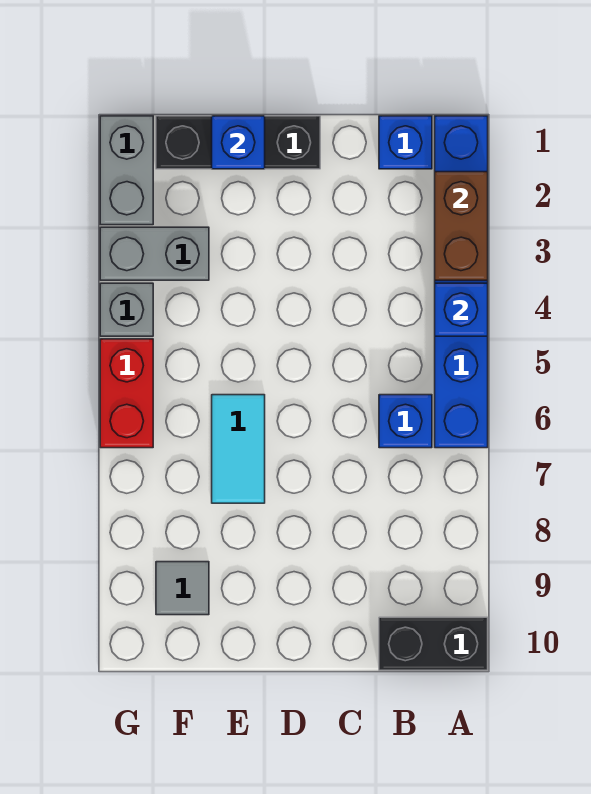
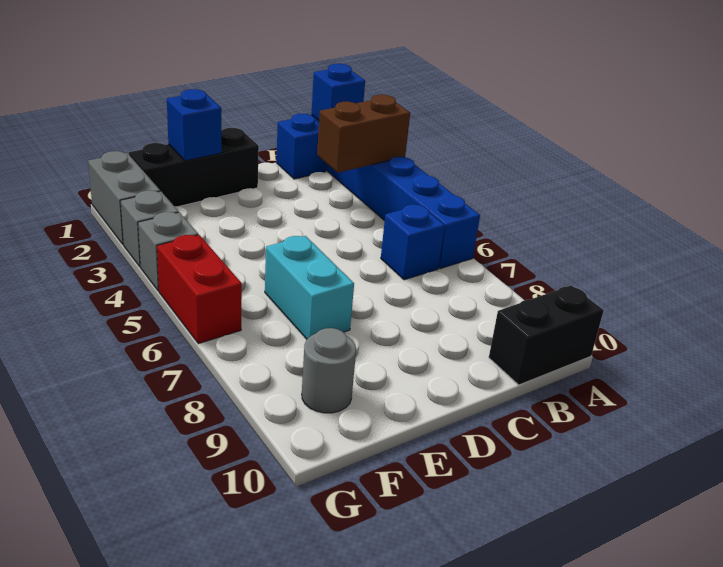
brown 1x2 brick [435,172,488,280] -> brown 1x2 brick turned to [317,95,410,173]
blue 1x1 brick [435,283,488,336] -> blue 1x1 brick moved to [311,64,365,120]
cyan 1x2 tile [212,395,265,503] -> cyan 1x2 brick [265,236,354,339]
grey 1x2 brick [100,227,209,280] -> grey 1x1 brick [120,190,179,267]
grey 1x1 tile [156,562,209,615] -> grey 1x1 round brick [302,328,356,413]

